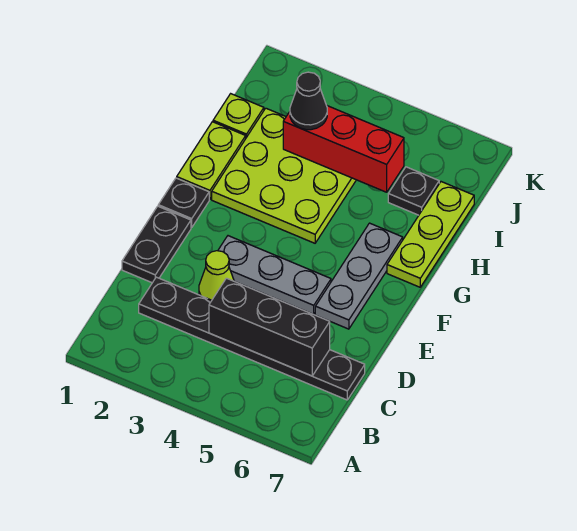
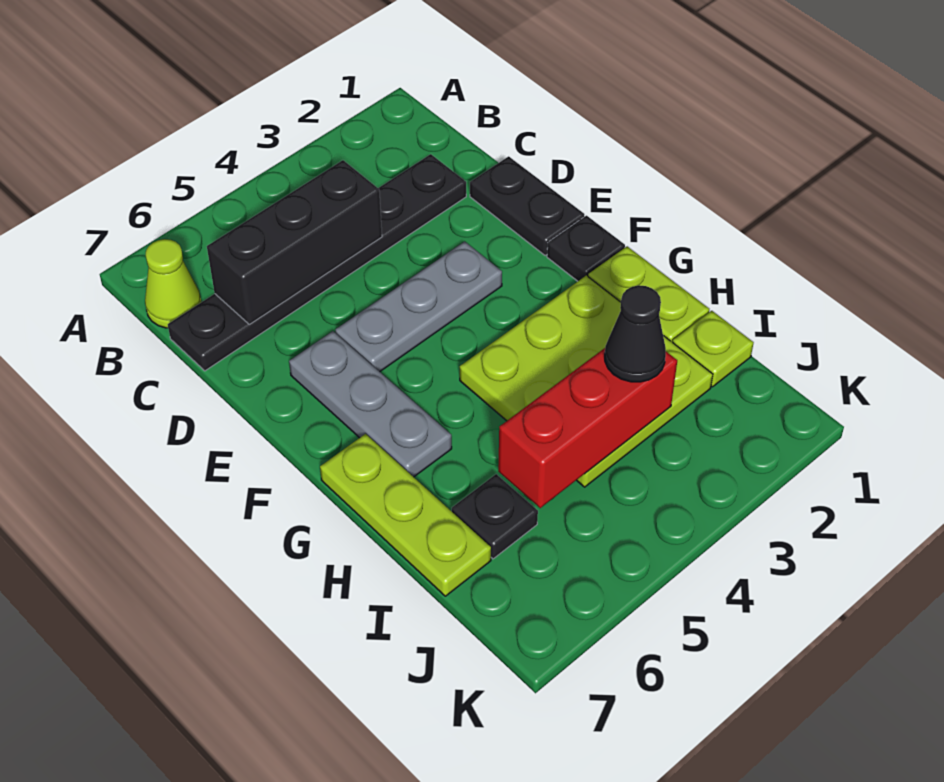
lime 1x1 cone [199,251,234,300] -> lime 1x1 cone moved to [145,239,201,328]

